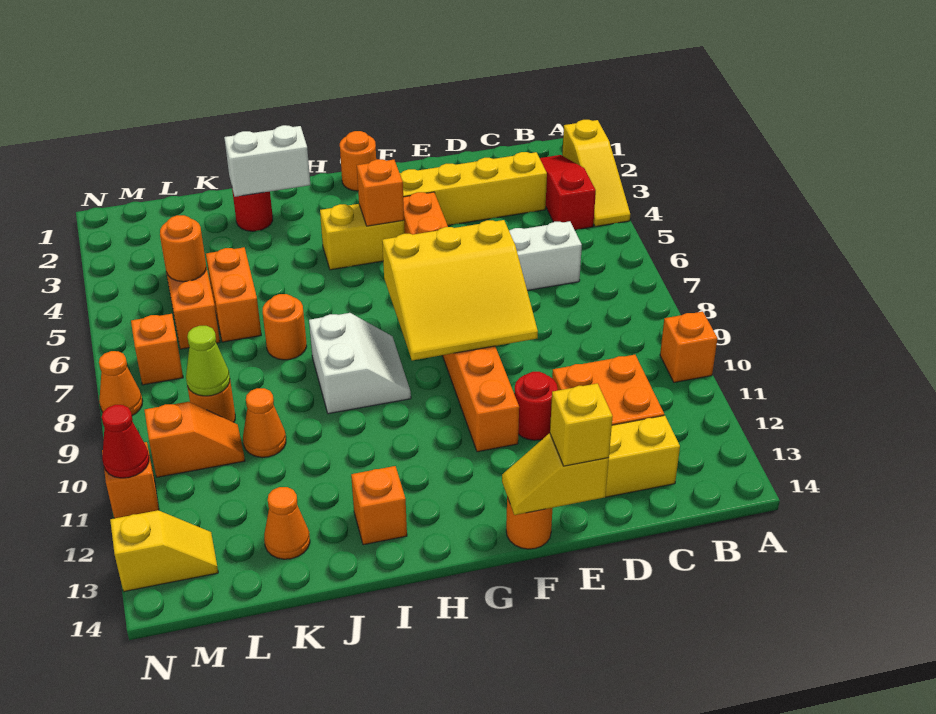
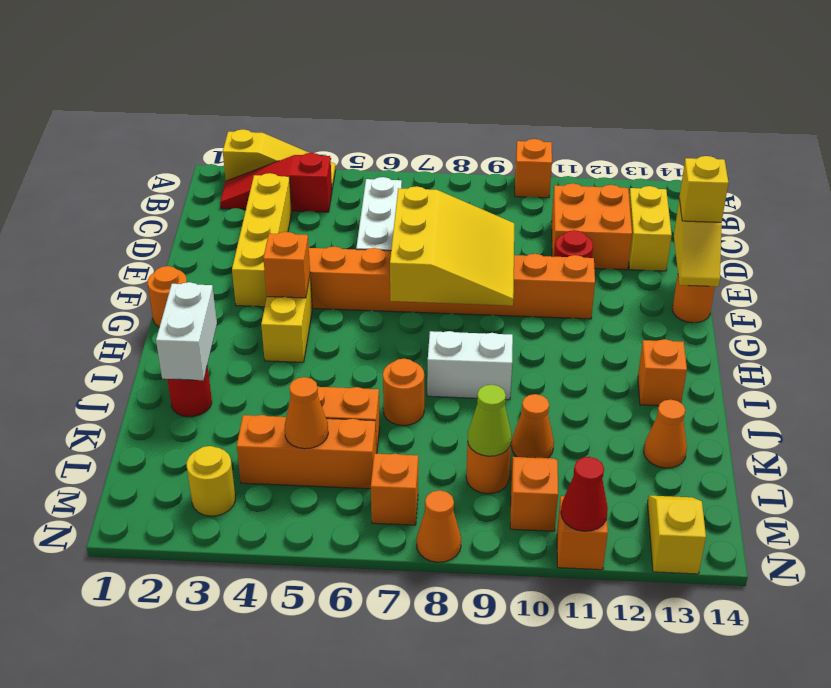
orange 1x1 round brick [160,215,206,282] -> orange 1x1 cone [285,377,328,449]
none -> yellow 1x1 round brick [187,446,235,516]

